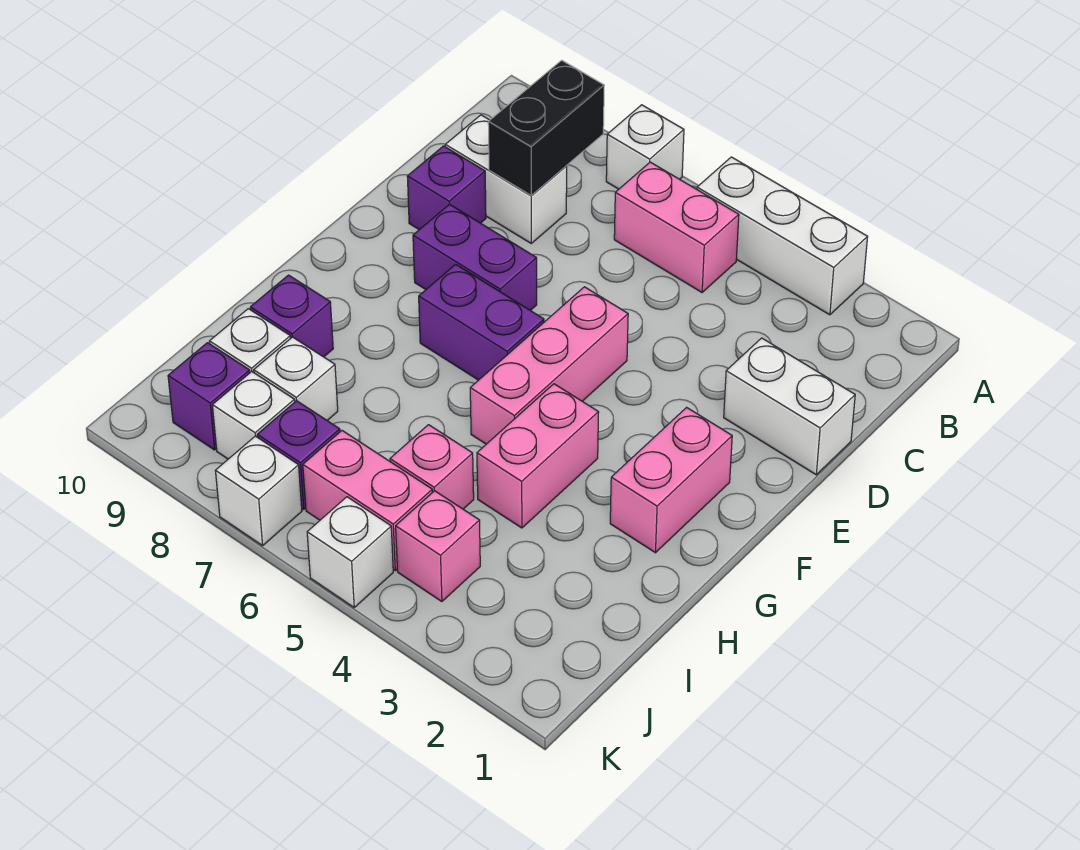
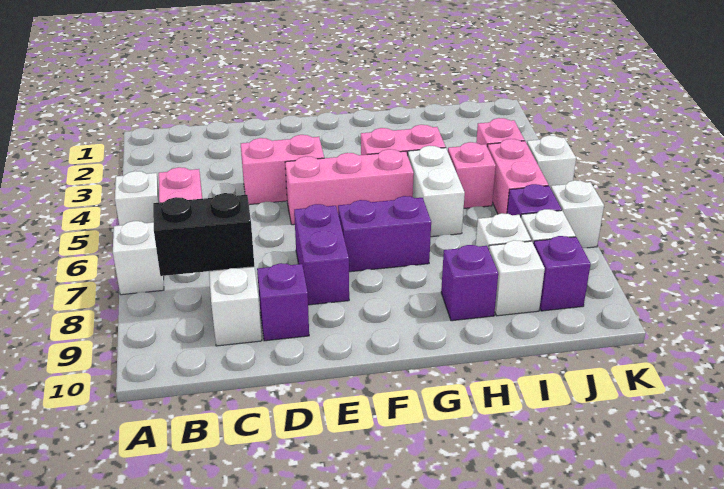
white 1x3 brick [697,157,868,315] -> white 1x1 brick [115,171,159,225]
white 1x2 brick [724,338,855,475] -> white 1x2 brick moved to [408,146,465,237]
pink 1x2 brick [610,407,732,553] -> pink 1x2 brick moved to [241,135,324,205]
purple 1x2 brick [419,264,544,380] -> purple 1x2 brick turned to [338,196,431,272]

